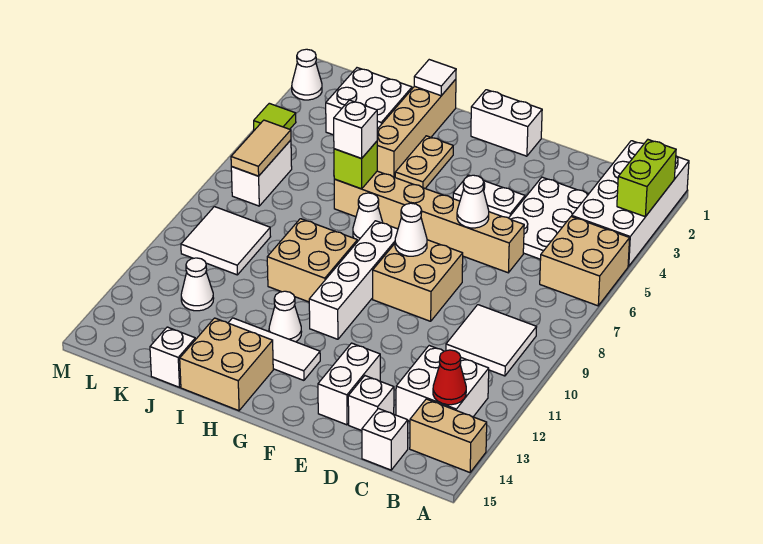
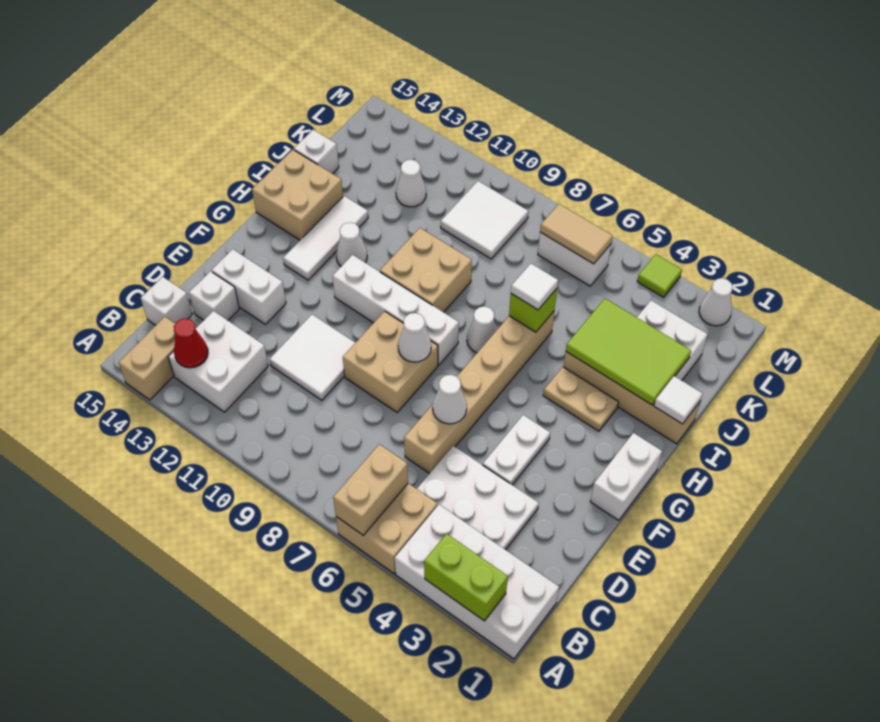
none -> tan 1x2 brick [333,444,408,536]
white 2x2 tile [446,305,536,376] -> white 2x2 tile moved to [269,315,355,400]
none -> lime 2x3 tile [566,299,691,405]
white 1x1 brick [334,100,377,158] -> white 1x1 tile [511,264,558,310]

